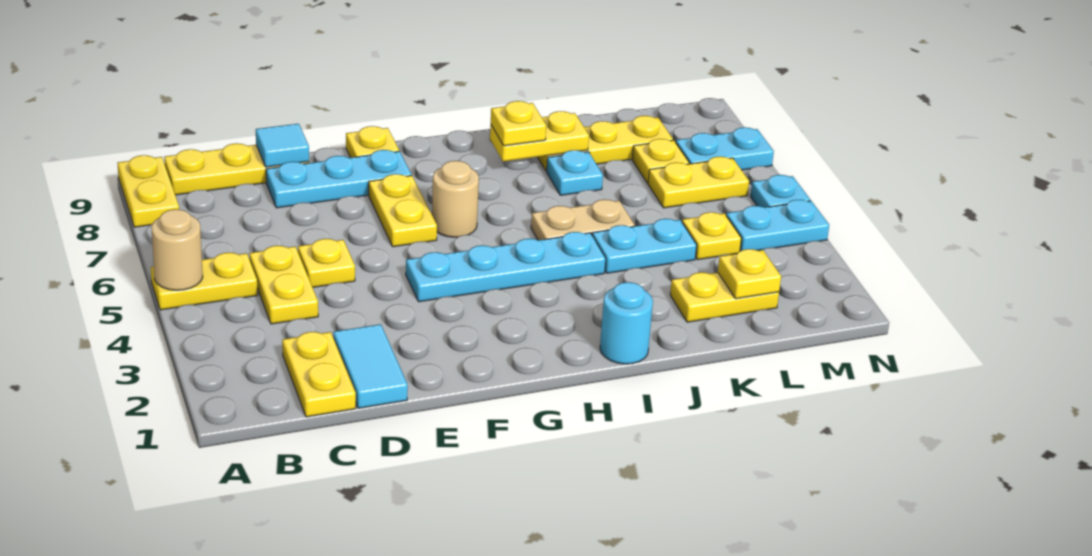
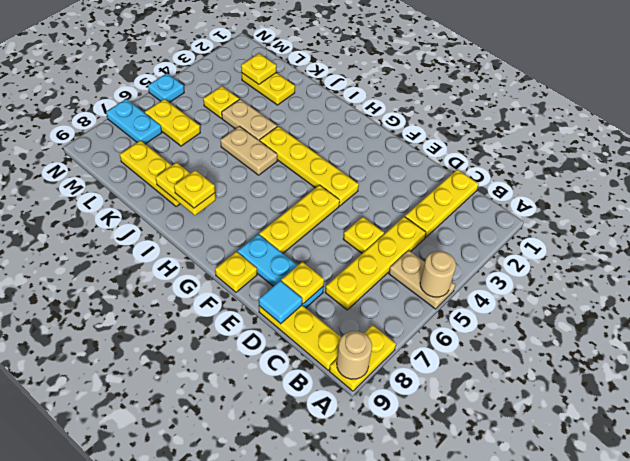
yellow 1x2 plate [151,253,258,310] -> tan 1x2 plate [389,250,455,309]
yellow 1x2 plate [282,332,356,417] -> yellow 1x3 plate [405,169,479,238]
yellow 1x2 plate [249,246,318,324] -> yellow 1x4 plate [325,217,426,310]
cyan 1x2 tile [333,324,408,408] -> none
cyan 1x4 plate [406,232,605,302] -> yellow 1x4 plate [260,127,359,206]
yellow 1x2 plate [369,174,437,247] -> yellow 1x3 plate [259,185,340,253]
tan 1x1 round brick [432,161,479,237] -> tan 1x1 round brick moved to [337,331,372,379]
cyan 1x1 round brick [600,282,653,364] -> none
cyan 1x2 plate [592,219,697,273] -> tan 1x2 plate [222,99,277,141]
cyan 1x1 plate [547,150,603,195] -> none
yellow 1x1 plate [632,139,689,183] -> yellow 1x1 plate moved to [281,262,324,304]
cyan 1x2 plate [726,200,829,251] -> none

